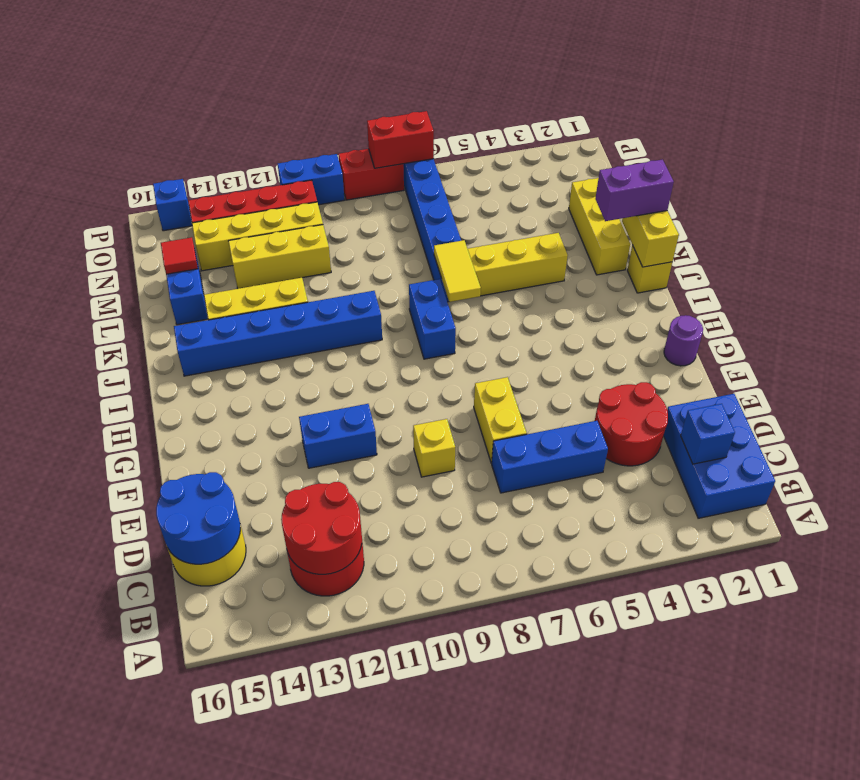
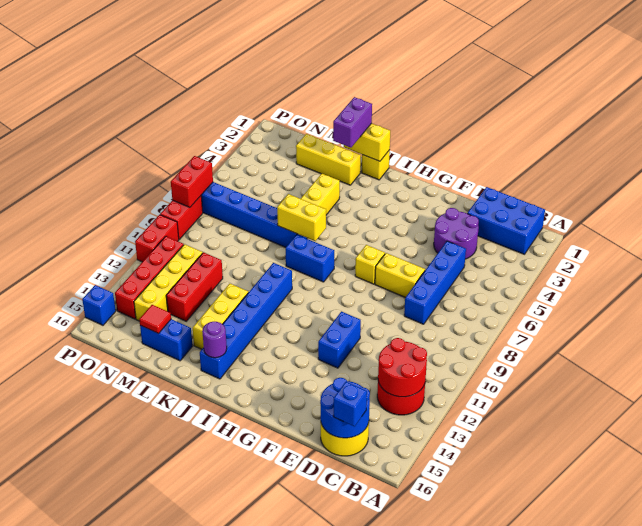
blue 1x1 brick [681,404,735,464] -> blue 1x1 brick moved to [333,382,367,426]
red 2x2 round brick [595,382,668,466] -> purple 2x2 round brick [434,208,479,259]
blue 1x3 brick [492,421,608,493] -> blue 1x4 brick [404,241,466,324]
yellow 1x1 brick [413,419,455,477] -> yellow 1x1 brick moved to [355,245,385,284]
purple 1x1 round brick [664,315,703,366] -> purple 1x1 round brick moved to [202,322,227,358]
yellow 1x2 tile [434,240,481,302] -> yellow 1x2 brick [277,194,326,241]
yellow 1x3 brick [229,225,331,289] -> red 1x3 brick [166,252,223,321]
blue 1x2 brick [278,154,344,205] -> red 1x2 brick [135,215,179,262]

